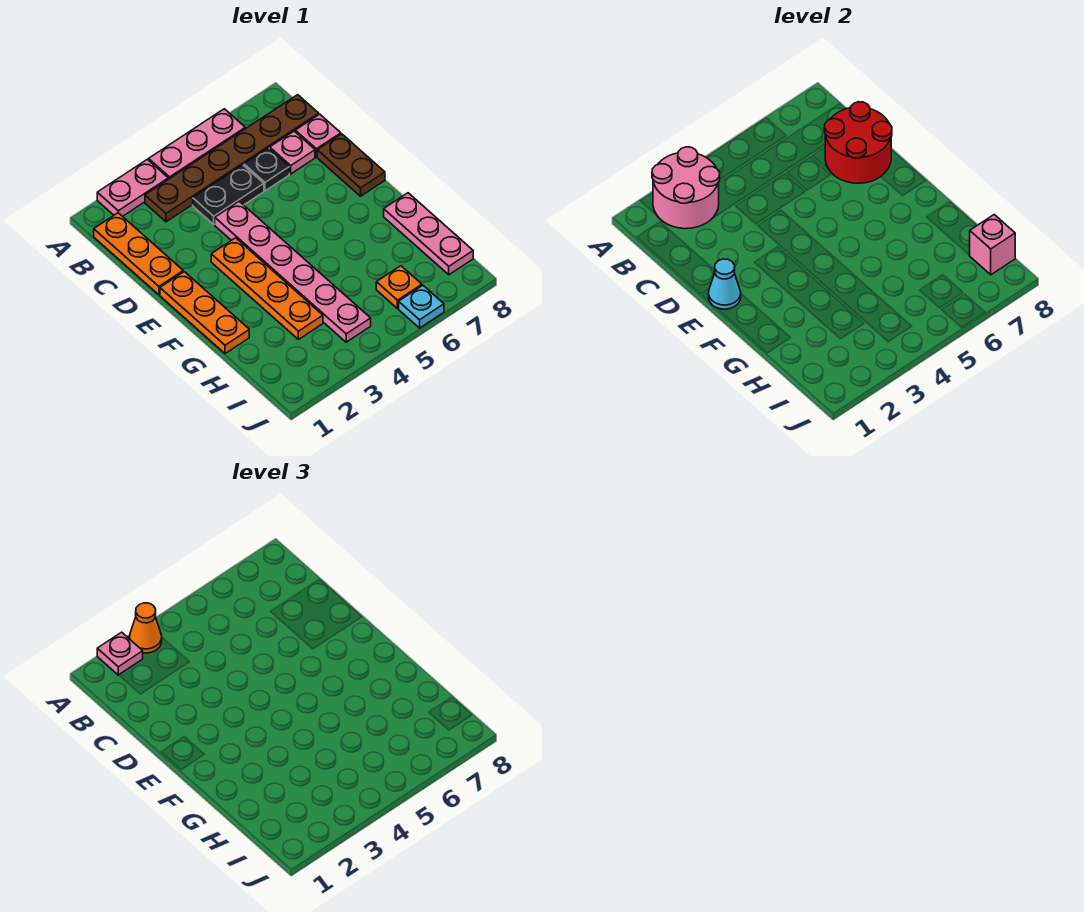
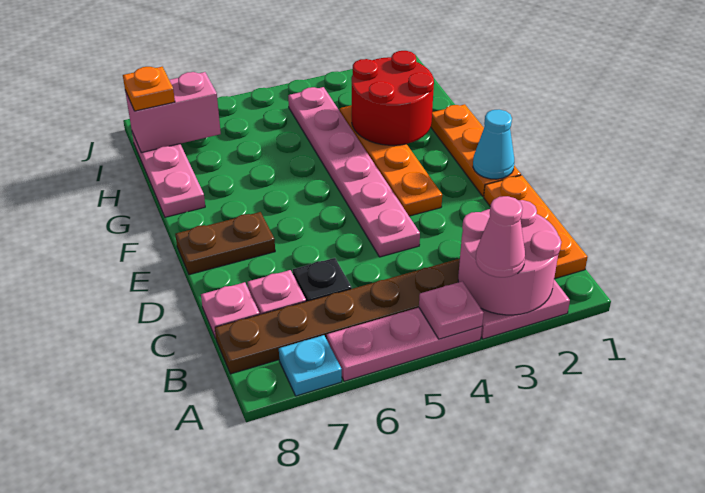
pink 1x1 plate [97,632,143,675] -> pink 1x1 plate moved to [419,281,484,339]
orange 1x1 cone [130,603,162,653] -> pink 1x1 cone [476,196,525,277]
black 1x2 plate [193,165,264,224] -> none
red 2x2 round brick [824,102,892,183] -> red 2x2 round brick moved to [352,51,434,145]
brown 1x2 plate [317,134,385,196] -> brown 1x2 plate turned to [175,212,275,275]
orange 1x1 plate [376,266,422,309] -> orange 1x1 plate moved to [123,67,175,111]
pink 1x1 brick [970,215,1015,275] -> pink 1x2 brick [125,72,221,153]
cyan 1x1 plate [399,285,444,328] -> cyan 1x1 plate moved to [279,335,342,396]

